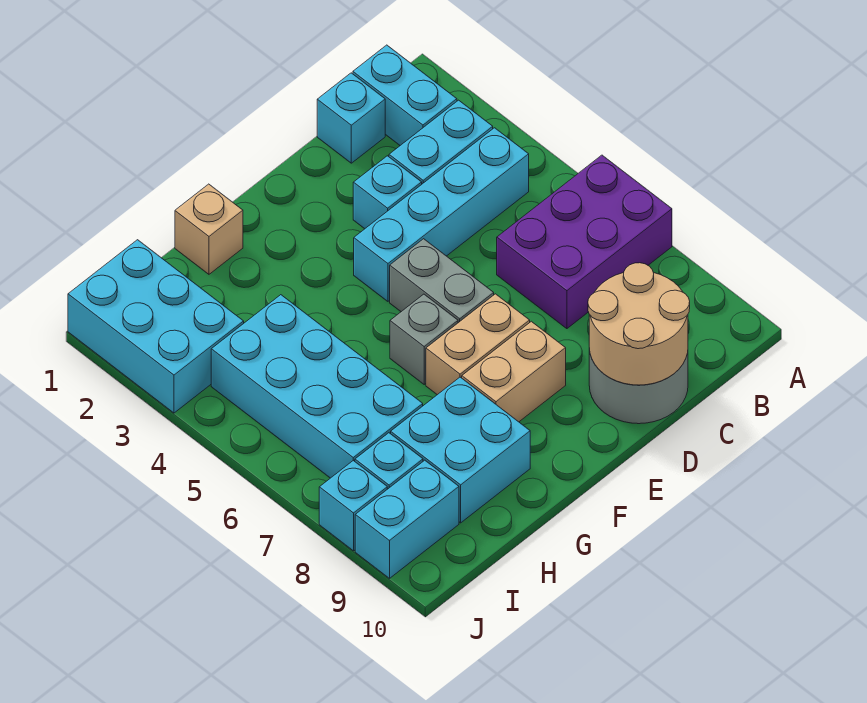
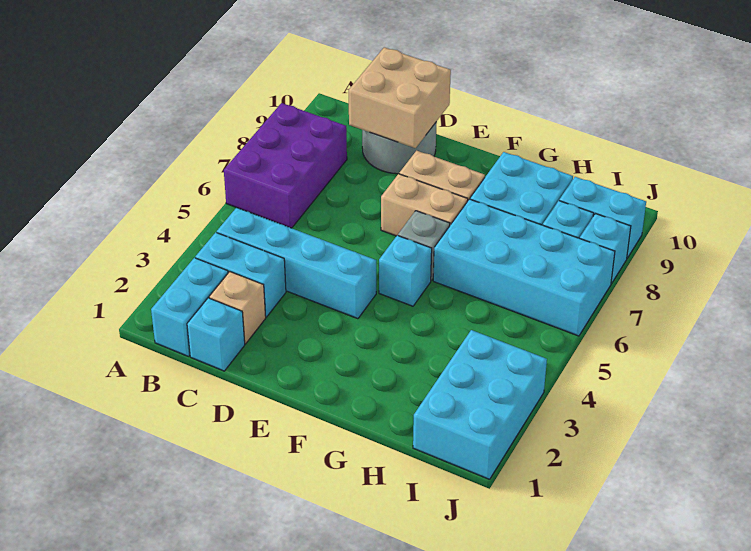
purple 2x3 brick [497,155,672,329] -> purple 2x3 brick turned to [224,103,347,228]
tan 2x2 round brick [588,263,690,385] -> tan 2x2 brick [349,47,451,148]
cyan 1x1 brick [353,156,422,229] -> cyan 1x1 brick moved to [379,235,432,306]
grey 1x2 brick [390,239,494,323] -> none
tan 1x1 brick [175,184,243,274] -> tan 1x1 brick moved to [209,272,266,344]
cyan 2x4 brick [211,295,423,478] -> cyan 2x4 brick turned to [433,199,615,336]

